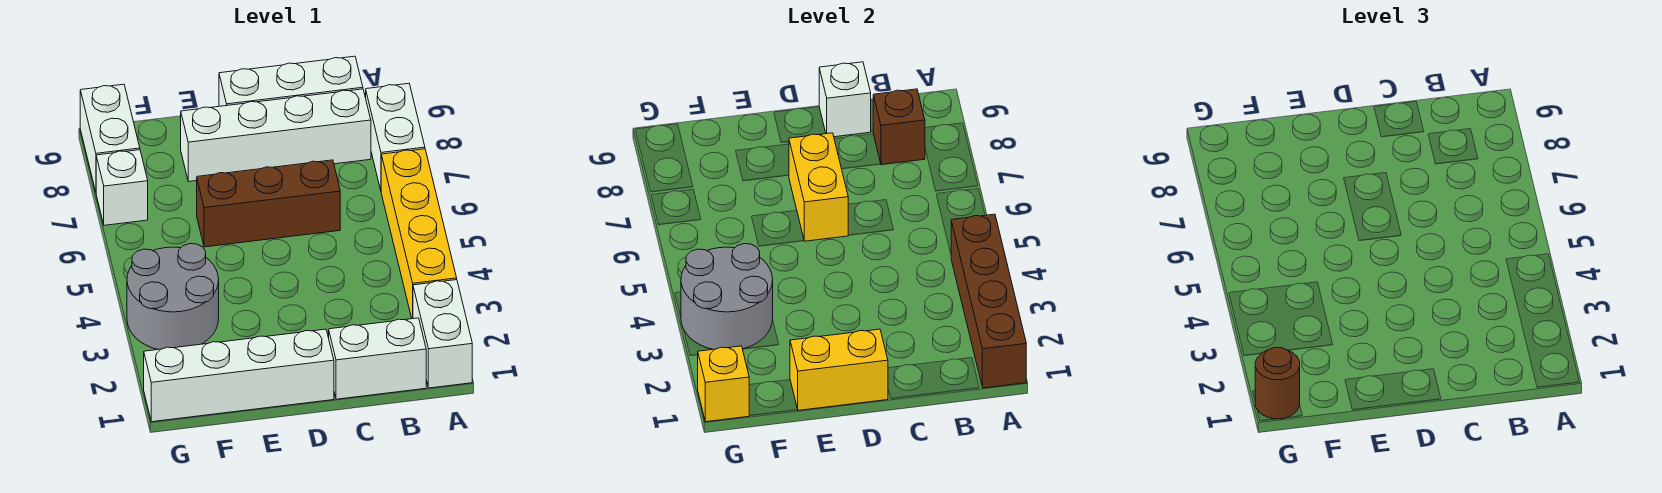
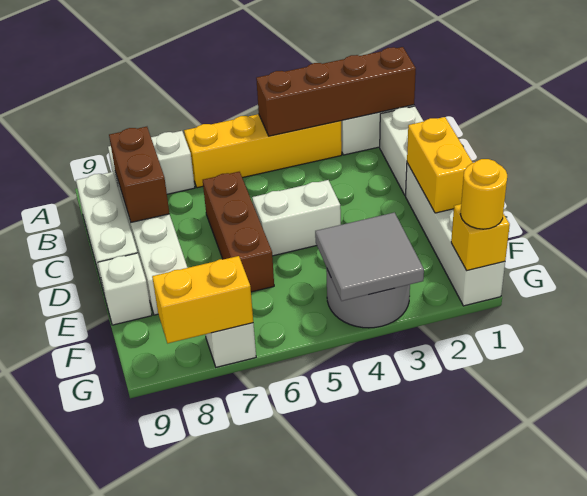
brown 1x1 brick [873,89,925,165] -> brown 1x2 brick [109,127,170,222]
white 1x1 brick [819,62,871,137] -> white 1x1 brick moved to [98,253,152,325]
yellow 1x2 brick [789,133,848,241] -> yellow 1x2 brick moved to [152,256,253,343]
grey 2x2 round brick [681,244,773,349] -> grey 2x2 tile [315,212,424,301]
brown 1x1 round brick [1255,347,1300,419] -> yellow 1x1 round brick [460,159,507,229]
white 1x2 brick [80,84,140,191] -> white 1x2 brick moved to [252,180,341,256]

